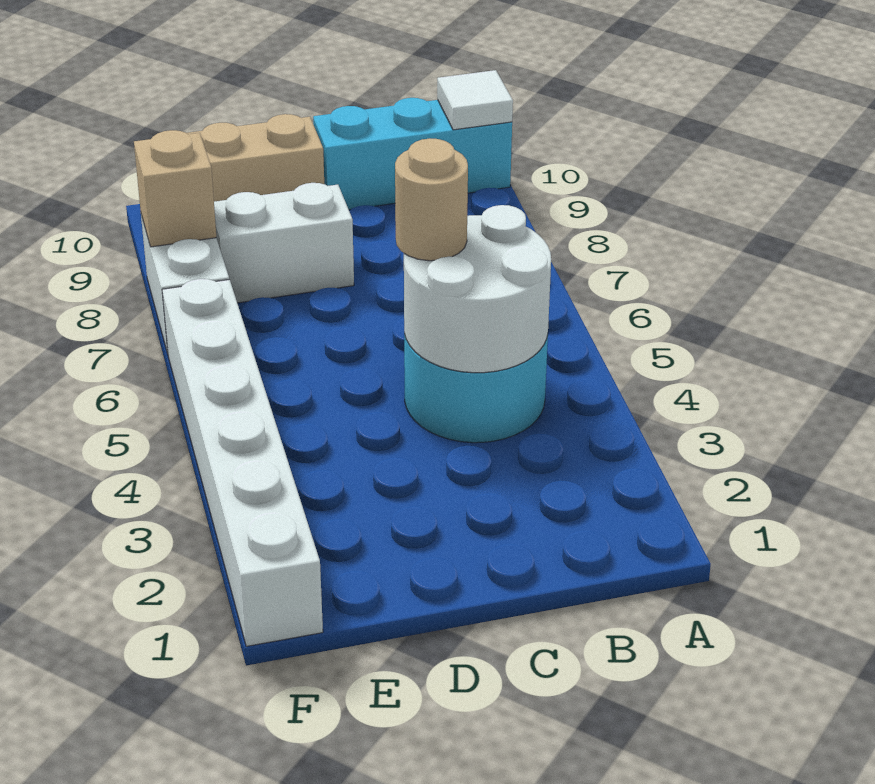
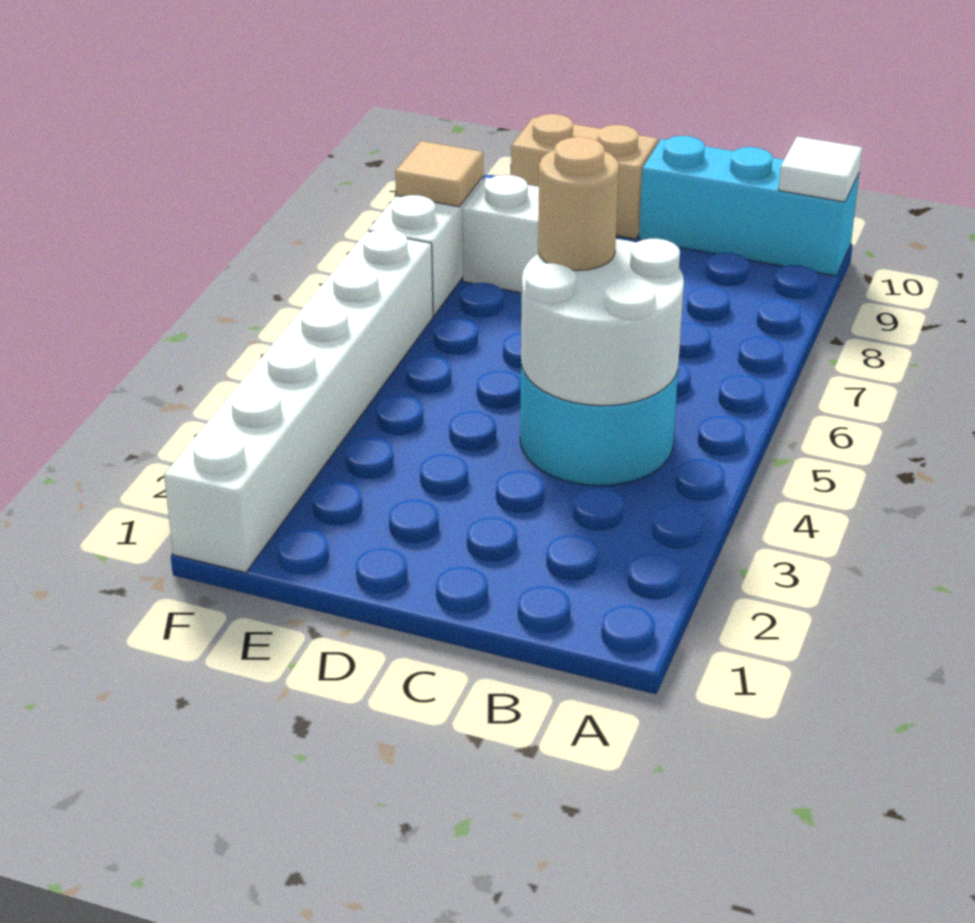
tan 1x1 brick [134,130,216,247] -> tan 1x1 tile [395,141,483,207]

